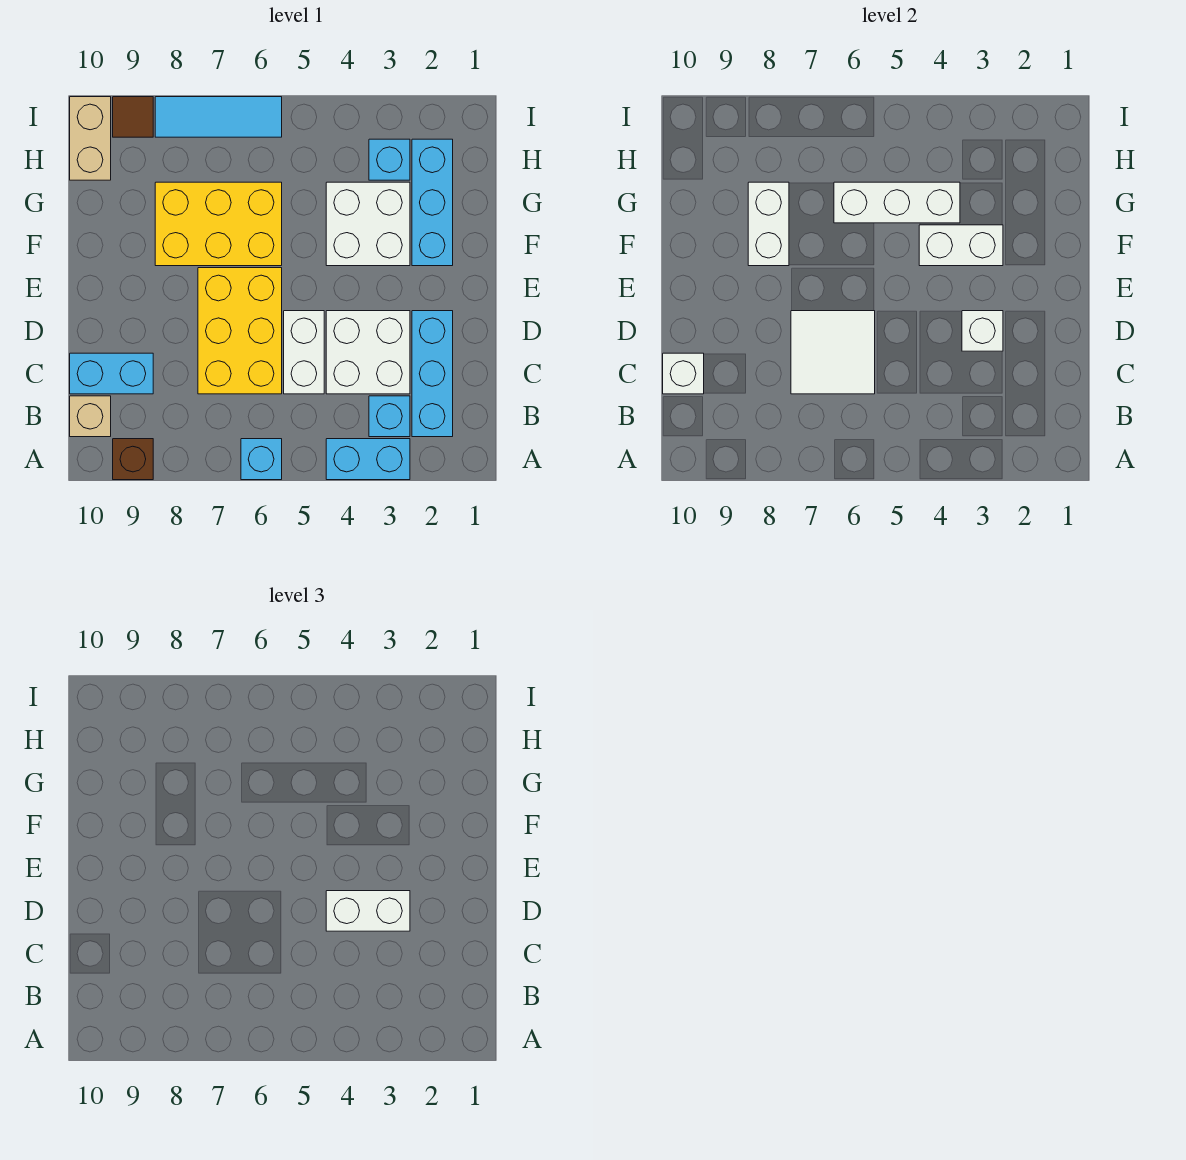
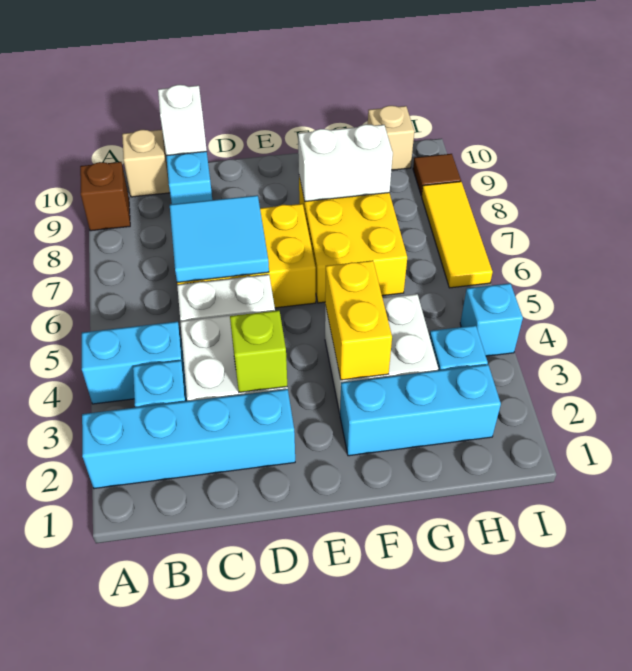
cyan 1x2 brick [326,439,410,480] -> cyan 1x2 brick turned to [82,322,186,404]
cyan 1x1 brick [241,439,282,480] -> cyan 1x1 brick moved to [460,283,523,356]
cyan 1x3 brick [412,311,453,437] -> cyan 1x4 brick [82,389,295,489]
white 2x2 tile [791,311,875,394] -> cyan 2x2 tile [170,195,269,283]
white 1x1 brick [962,311,1003,351] -> lime 1x1 brick [230,310,287,392]
white 1x2 brick [326,891,410,931] -> none
white 1x2 brick [919,225,1003,266] -> yellow 1x2 brick [325,260,392,380]
white 1x3 brick [834,182,960,223] -> none
tan 1x2 brick [70,97,111,180] -> tan 1x1 brick [368,106,414,170]
cyan 1x3 tile [155,97,282,137] -> yellow 1x3 tile [422,181,493,288]

